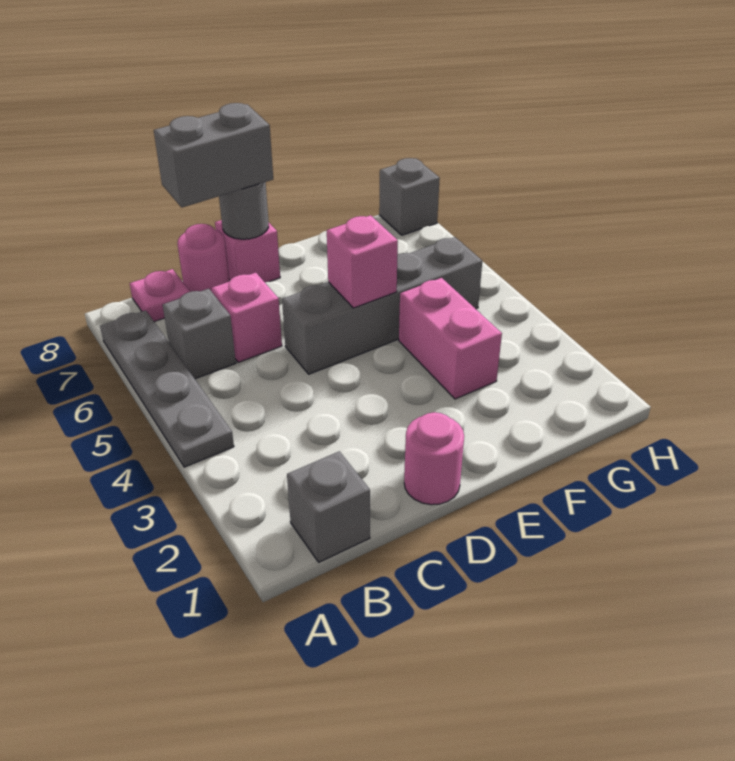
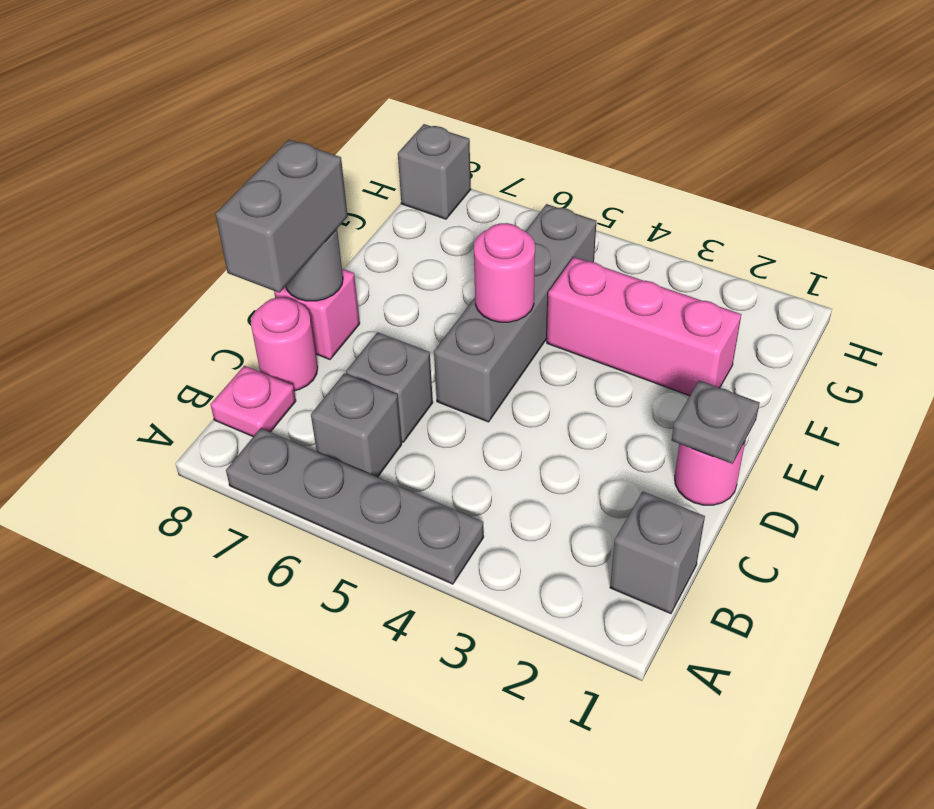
pink 1x1 brick [211,273,282,362] -> grey 1x1 brick [346,332,433,442]
none -> grey 1x1 plate [672,381,760,464]
pink 1x1 brick [327,215,398,308] -> pink 1x1 round brick [474,223,535,322]
pink 1x2 brick [399,278,502,399] -> pink 1x3 brick [547,257,741,396]

